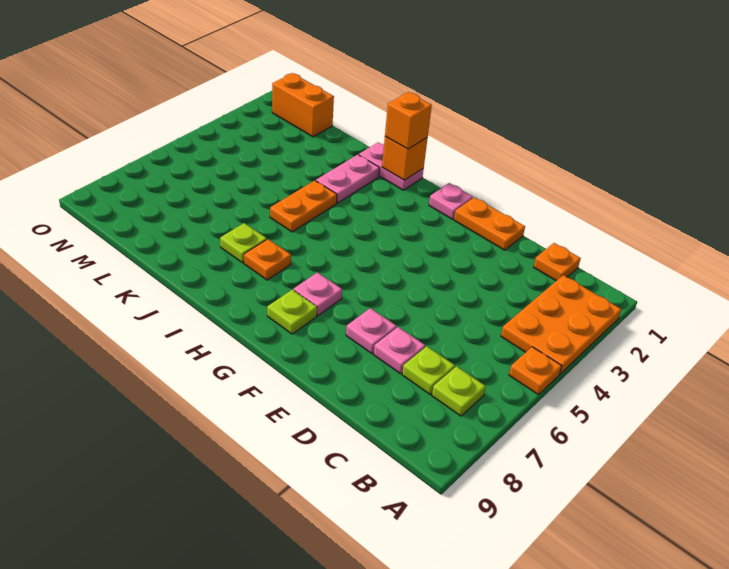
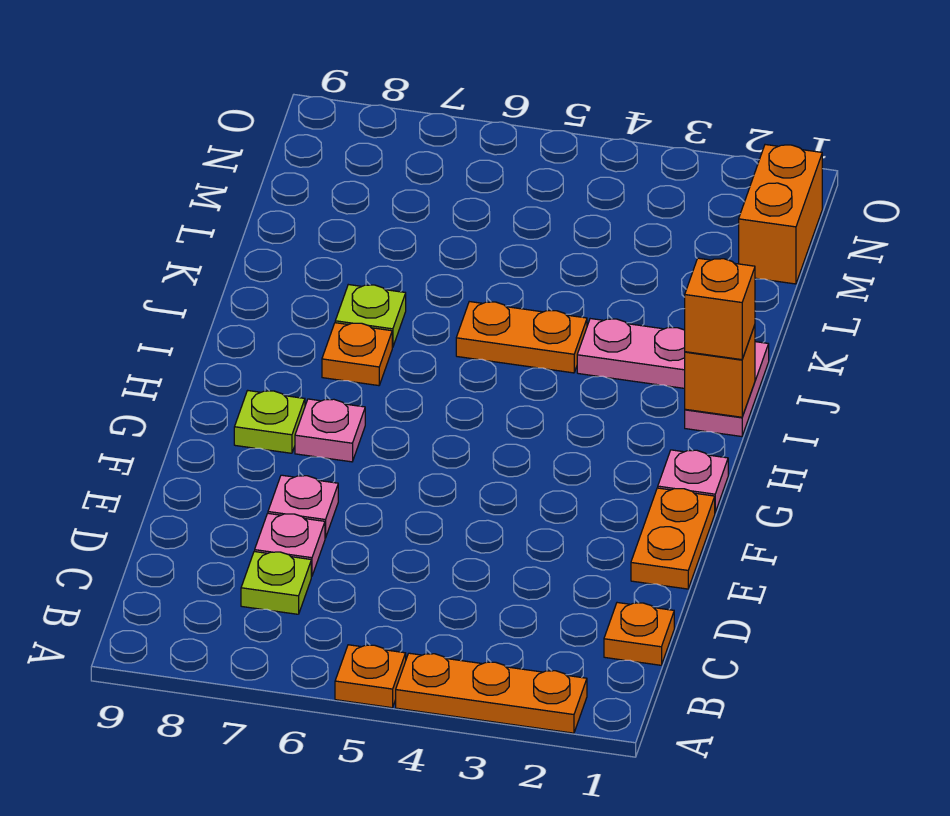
orange 2x3 plate [501,275,621,374] -> orange 1x3 plate [396,653,587,733]
lime 1x1 plate [432,366,486,416] -> none

